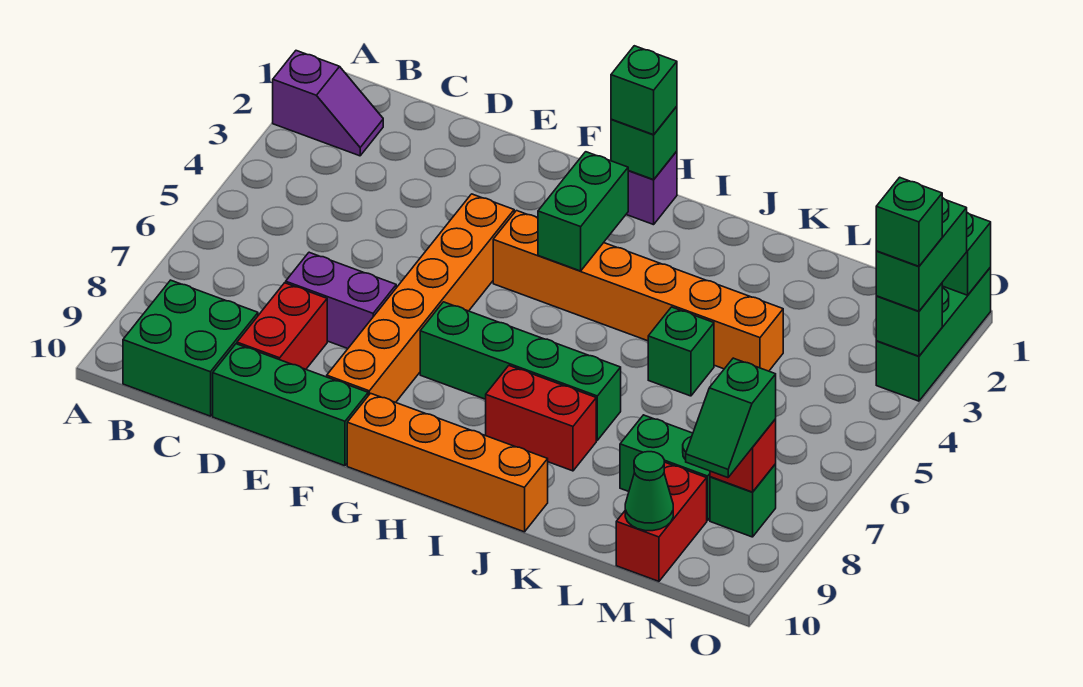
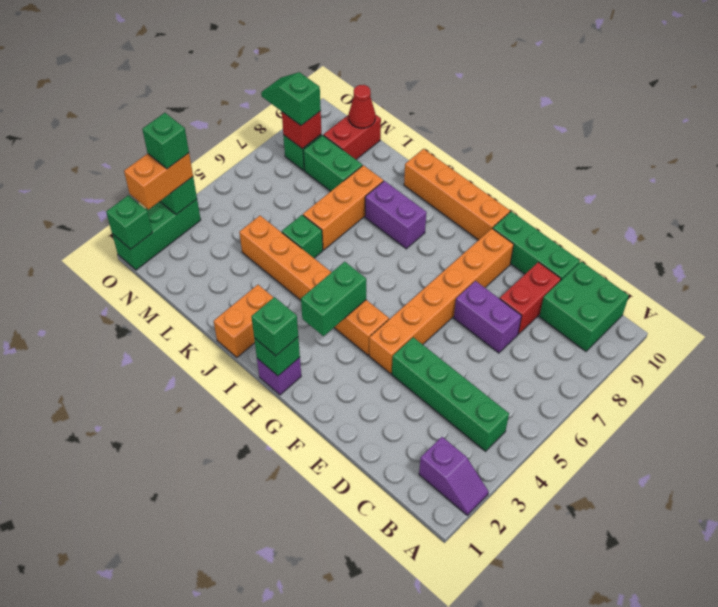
purple 1x2 slope [273,51,383,156] -> purple 1x2 slope turned to [419,437,489,515]
green 1x4 brick [420,302,621,440] -> green 1x4 brick moved to [392,337,509,451]
red 1x2 brick [486,366,596,471] -> purple 1x2 brick [365,181,426,249]
none -> orange 1x2 brick [214,285,274,357]
none -> orange 1x3 brick [303,165,383,250]
green 1x1 cone [625,452,673,531] -> red 1x1 cone [349,85,375,128]
green 1x2 slope [686,358,776,478] -> green 1x2 slope turned to [261,72,321,125]
green 1x2 brick [876,198,967,311] -> orange 1x2 brick [124,153,193,210]

